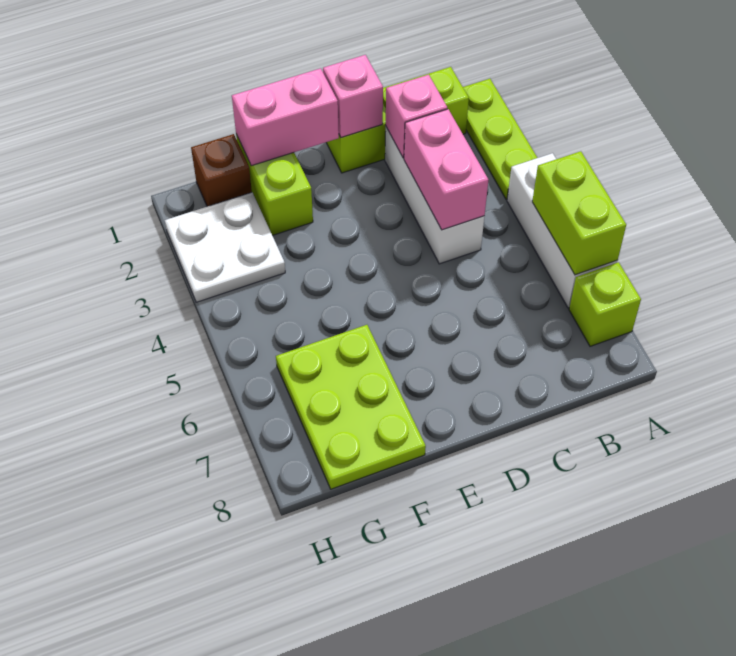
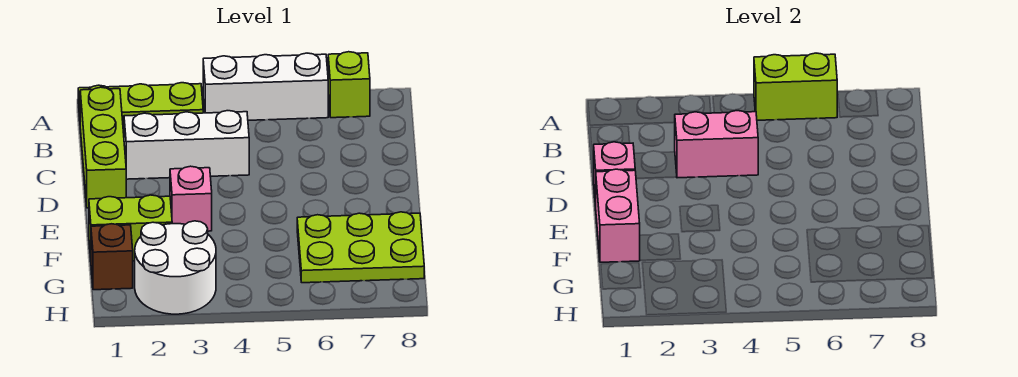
pink 1x1 brick [386,75,447,158] -> pink 1x1 brick moved to [170,166,212,231]
white 2x2 plate [165,192,285,302] -> white 2x2 round brick [135,221,216,314]

